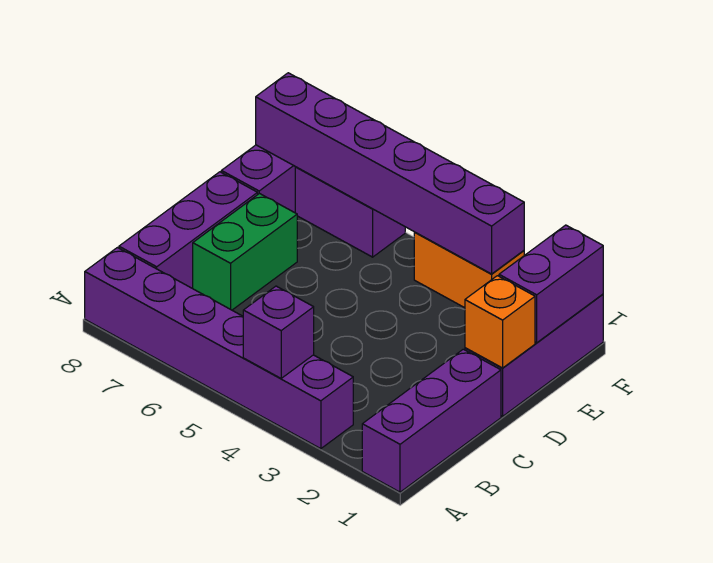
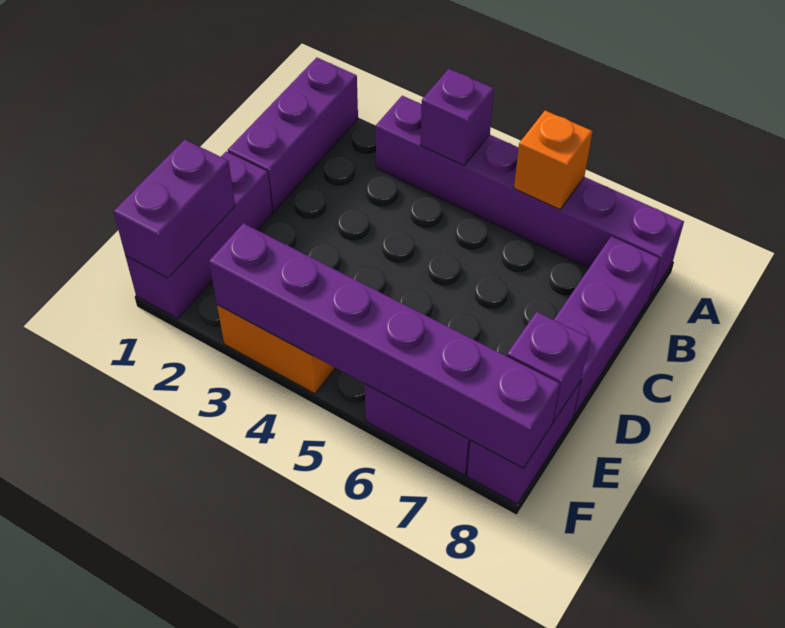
green 1x2 brick [193,193,297,310] -> none
orange 1x1 brick [465,276,535,368] -> orange 1x1 brick moved to [514,111,592,209]
none -> purple 1x1 brick [507,312,590,422]

